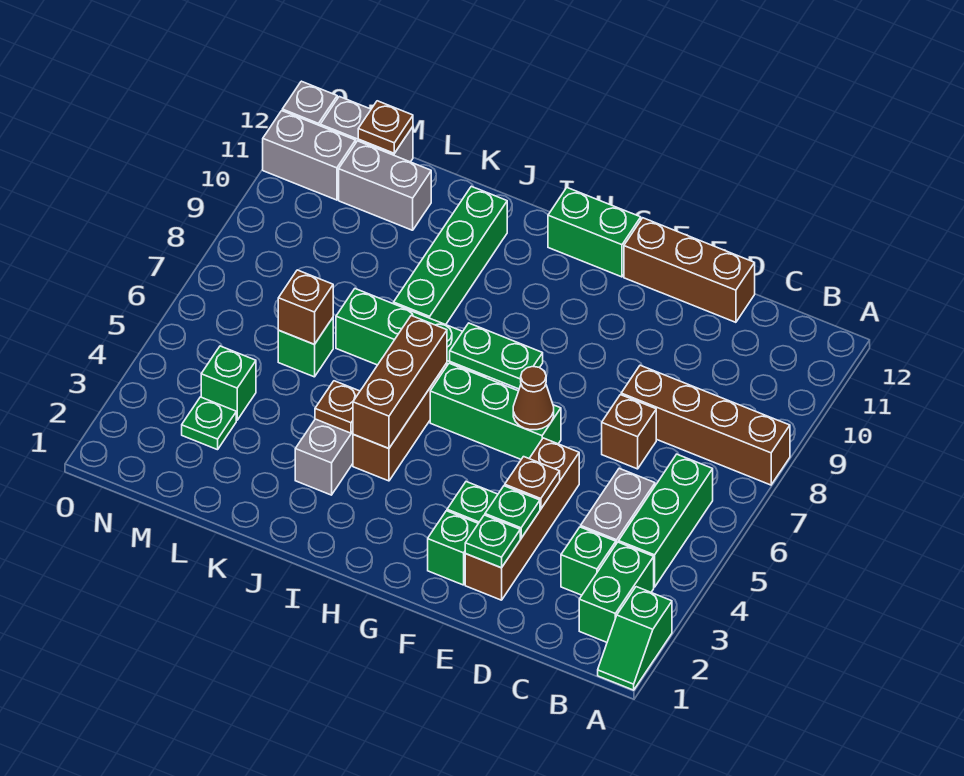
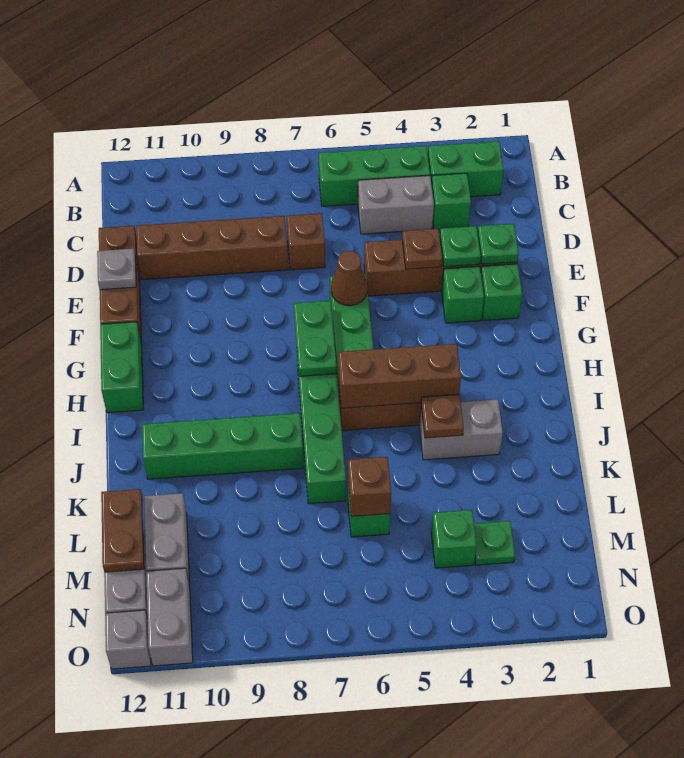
green 1x2 slope [598,587,672,690] -> none
brown 1x4 brick [621,365,790,485] -> brown 1x4 brick turned to [136,216,288,280]
none -> grey 1x1 plate [97,249,136,290]
brown 1x1 plate [358,101,413,153] -> brown 1x2 plate [101,489,144,572]

